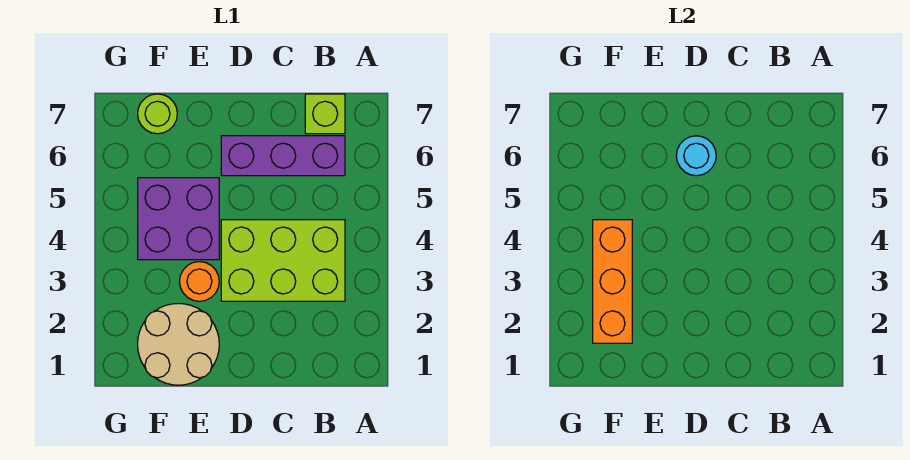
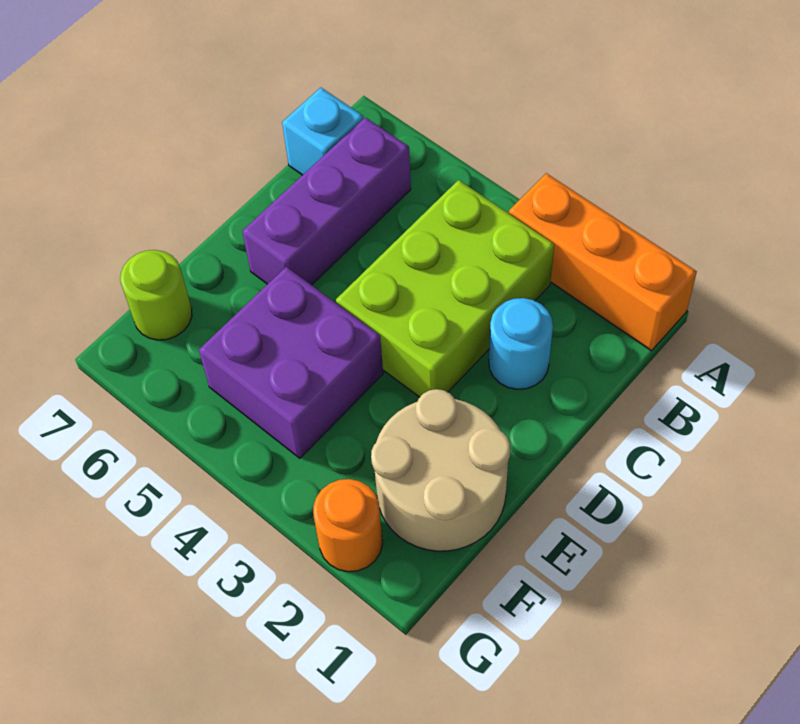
lime 1x1 brick [305,94,345,134] -> cyan 1x1 brick [282,88,363,175]
cyan 1x1 round brick [676,136,716,176] -> cyan 1x1 round brick moved to [489,298,553,389]
orange 1x1 round brick [180,262,219,301] -> orange 1x1 round brick moved to [313,479,383,572]
orange 1x3 brick [593,220,632,343] -> orange 1x3 brick moved to [509,173,697,351]

